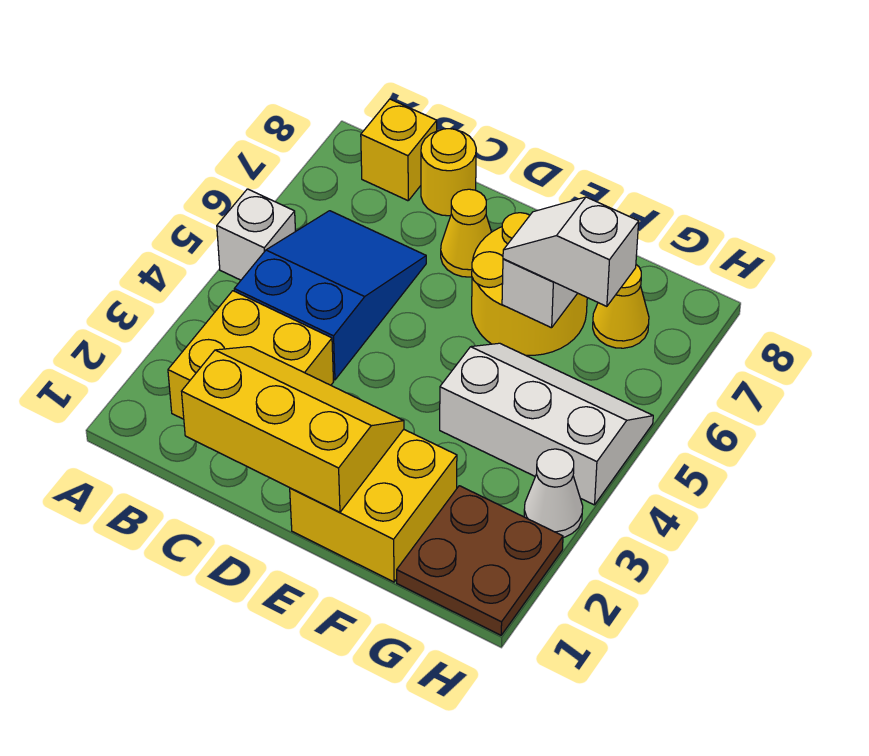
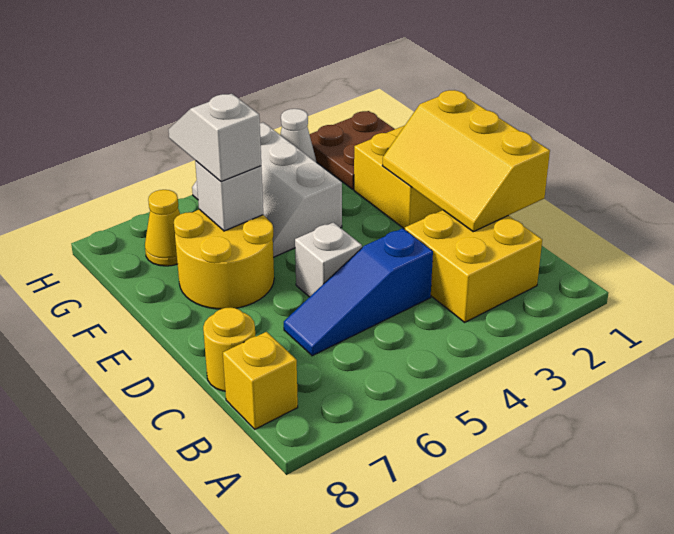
white 1x1 brick [217,189,296,280] -> white 1x1 brick moved to [295,222,362,297]
blue 2x3 slope [234,211,426,380] -> blue 1x3 slope [284,228,433,356]
yellow 1x1 cone [441,189,491,277] -> none
white 1x2 slope [503,197,639,306] -> white 1x2 slope turned to [168,94,261,182]

